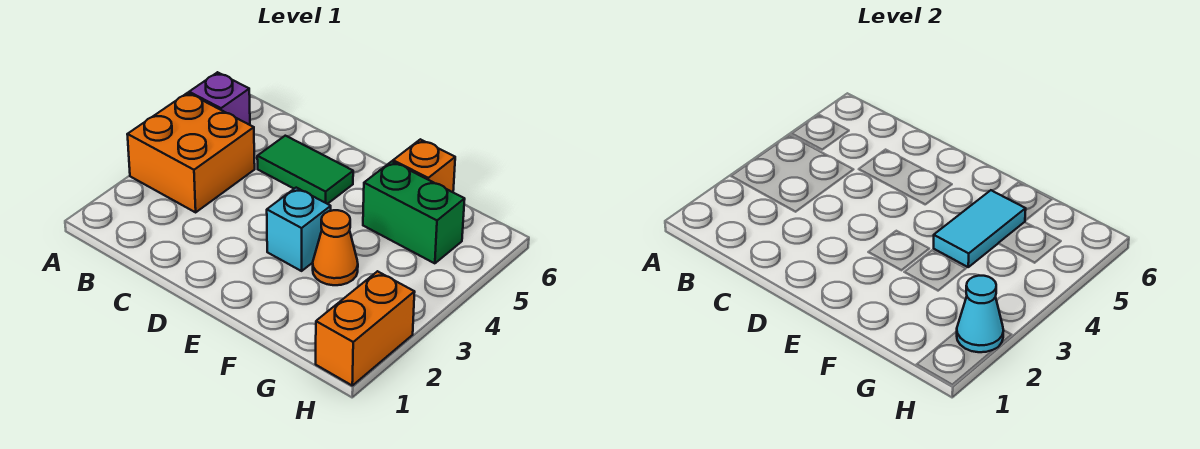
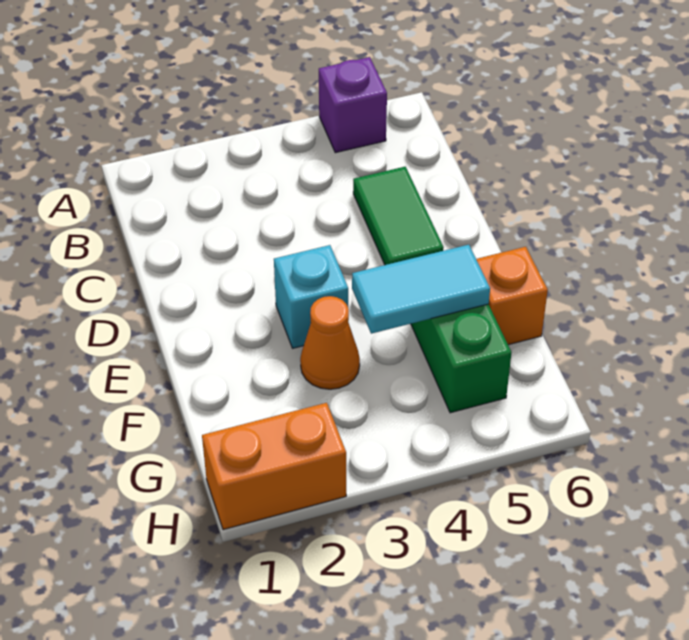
orange 2x2 brick [127,93,255,212] -> none
cyan 1x1 cone [957,276,1003,352] -> none

